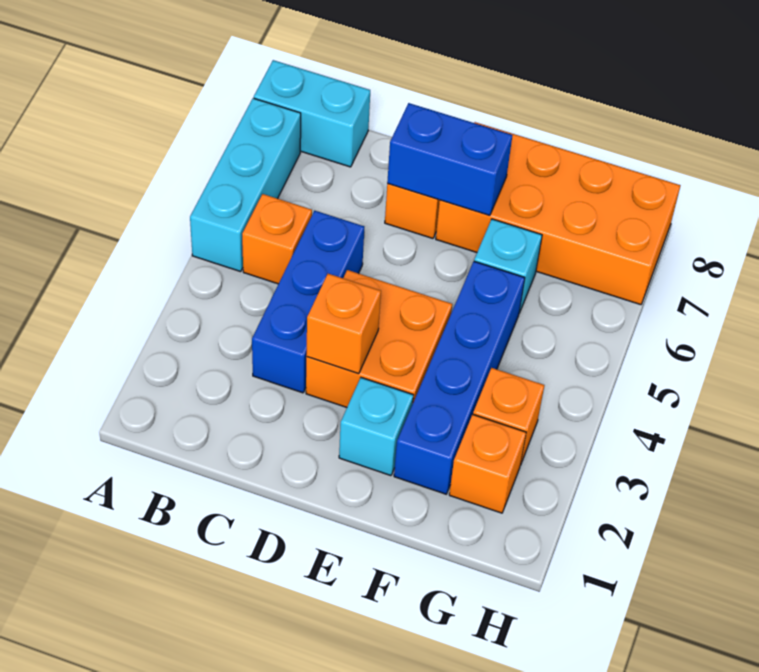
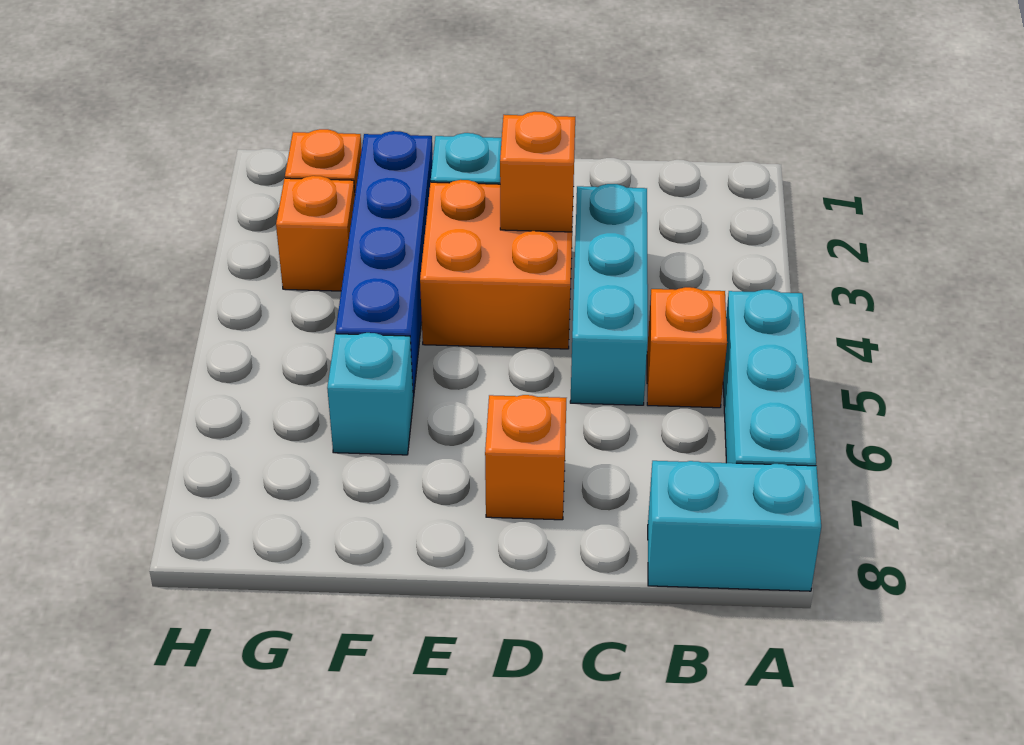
blue 1x3 brick [252,211,364,393] -> cyan 1x3 brick [570,184,648,405]
blue 1x2 brick [387,103,512,215] -> none
orange 2x4 brick [436,122,681,305] -> none

